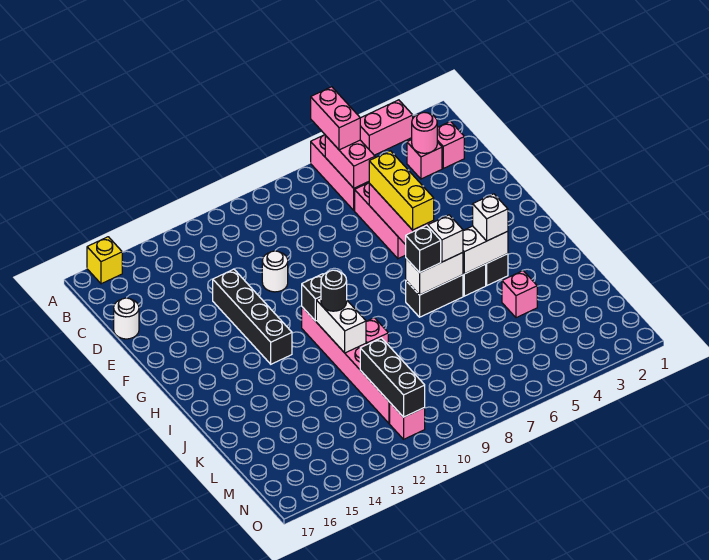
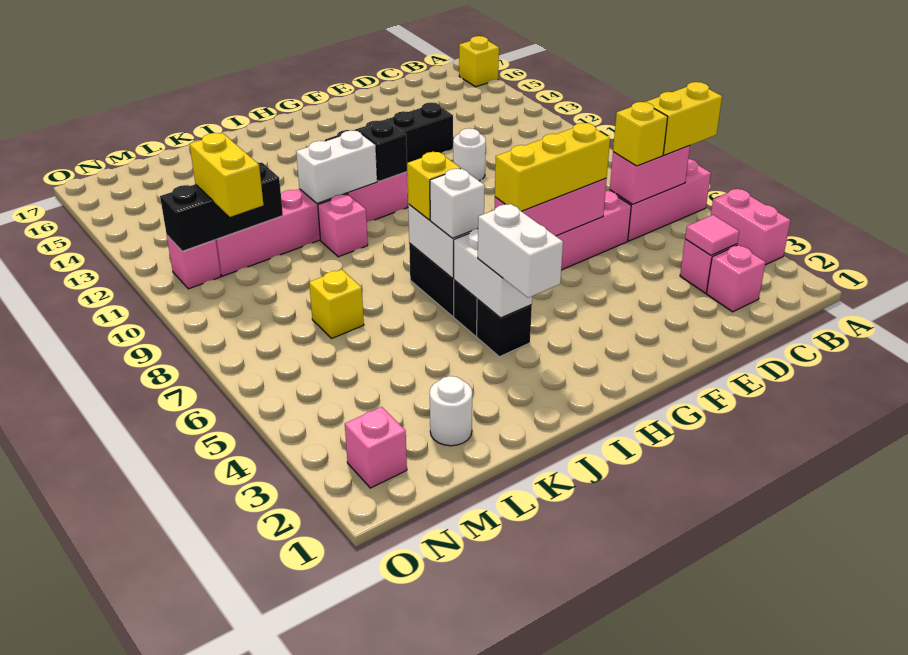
pink 1x2 brick [311,87,360,150] -> yellow 1x2 brick [646,82,722,155]
pink 1x1 round brick [412,112,437,153] -> pink 1x1 tile [685,215,739,255]
none -> yellow 1x1 brick [613,102,668,166]
white 1x1 round brick [114,298,139,339] -> white 1x1 round brick moved to [430,376,472,446]
white 1x1 brick [473,194,508,241] -> white 1x2 brick [478,204,563,298]
black 1x1 brick [406,225,441,273] -> yellow 1x1 brick [407,152,461,220]
black 1x1 round brick [321,270,347,311] -> none
pink 1x1 brick [502,271,537,318] -> pink 1x1 brick moved to [345,407,407,488]
none -> yellow 1x1 brick [309,269,364,338]
none -> yellow 1x2 brick [190,133,263,217]

